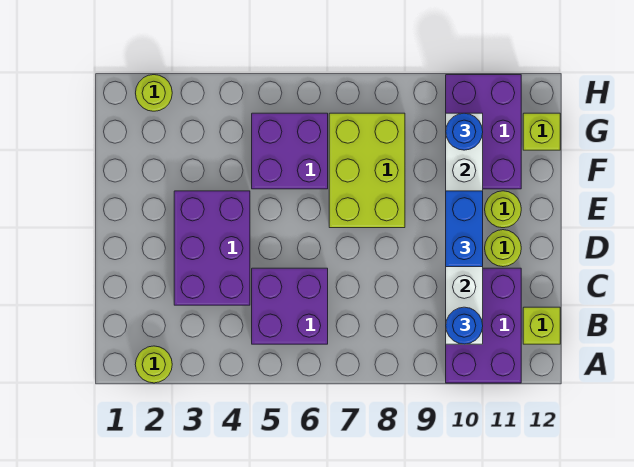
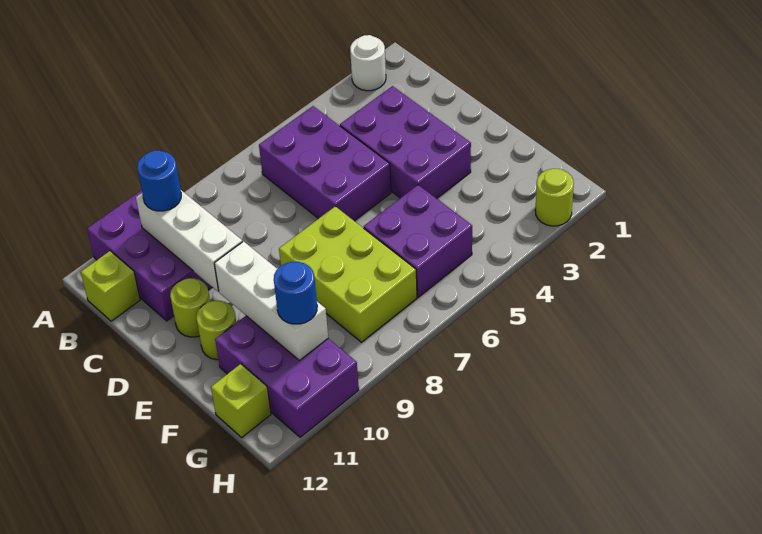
lime 1x1 round brick [135,346,172,383] -> white 1x1 round brick [350,35,386,91]
purple 2x2 brick [252,268,328,344] -> purple 2x3 brick [259,106,391,221]
blue 1x2 brick [446,191,483,267] -> none

